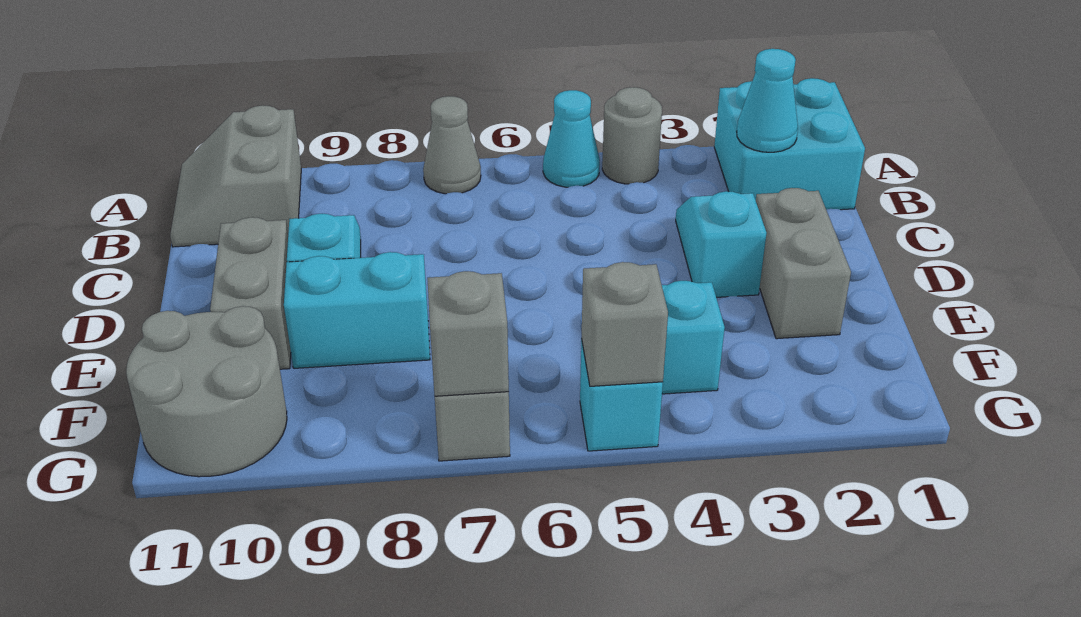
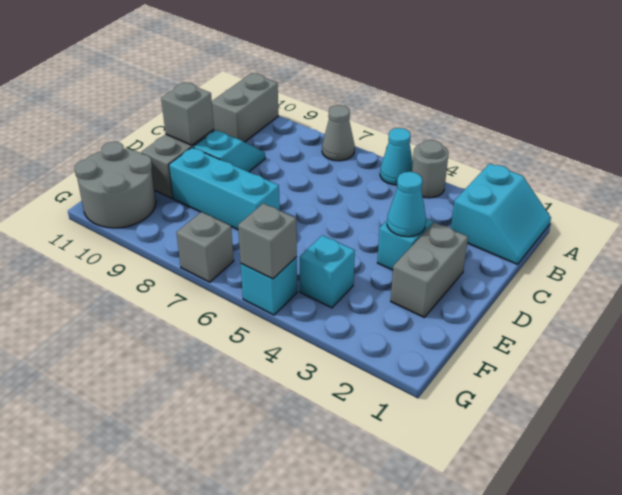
cyan 2x2 brick [714,78,865,210] -> cyan 2x2 slope [451,163,551,264]
cyan 1x1 cone [737,49,798,152] -> cyan 1x1 cone moved to [387,172,426,237]
cyan 1x2 brick [284,252,430,368] -> cyan 1x3 brick [169,147,280,229]
grey 1x1 brick [427,271,509,396] -> grey 1x1 brick moved to [161,82,214,145]

